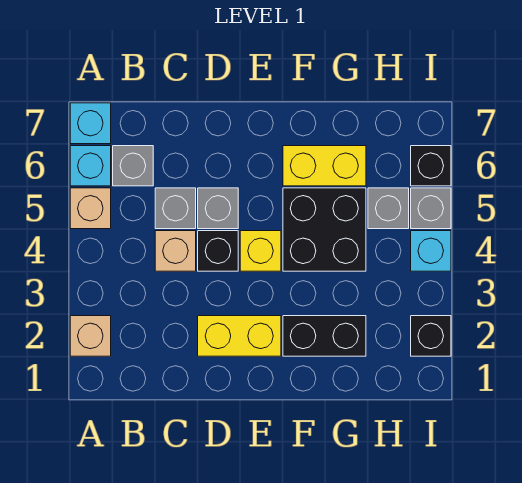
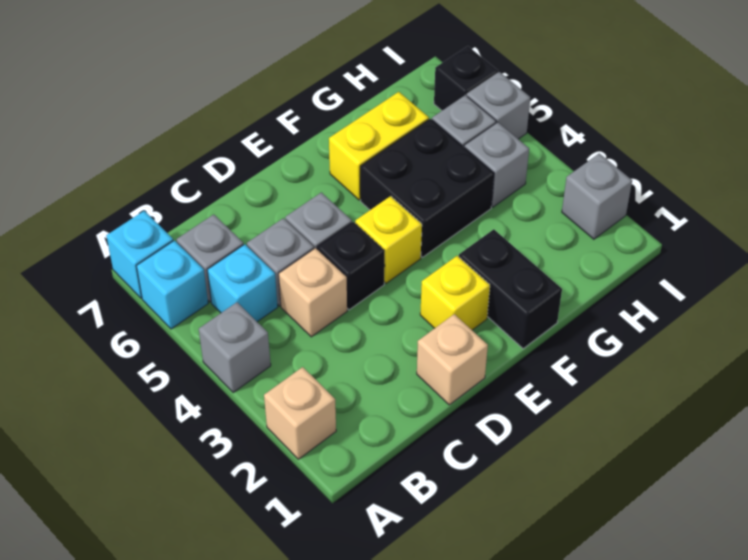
none -> grey 1x1 brick [199,302,271,393]
tan 1x1 brick [70,188,111,229] -> tan 1x1 brick moved to [417,314,488,405]
yellow 1x2 brick [198,316,281,356] -> yellow 1x1 brick [420,256,490,330]
black 1x2 brick [283,316,366,356] -> black 1x2 brick turned to [459,229,562,349]
none -> grey 1x1 brick [464,122,529,207]
black 1x1 brick [411,316,451,356] -> grey 1x1 brick [562,153,632,239]
cyan 1x1 brick [411,231,451,271] -> cyan 1x1 brick moved to [207,244,278,322]

